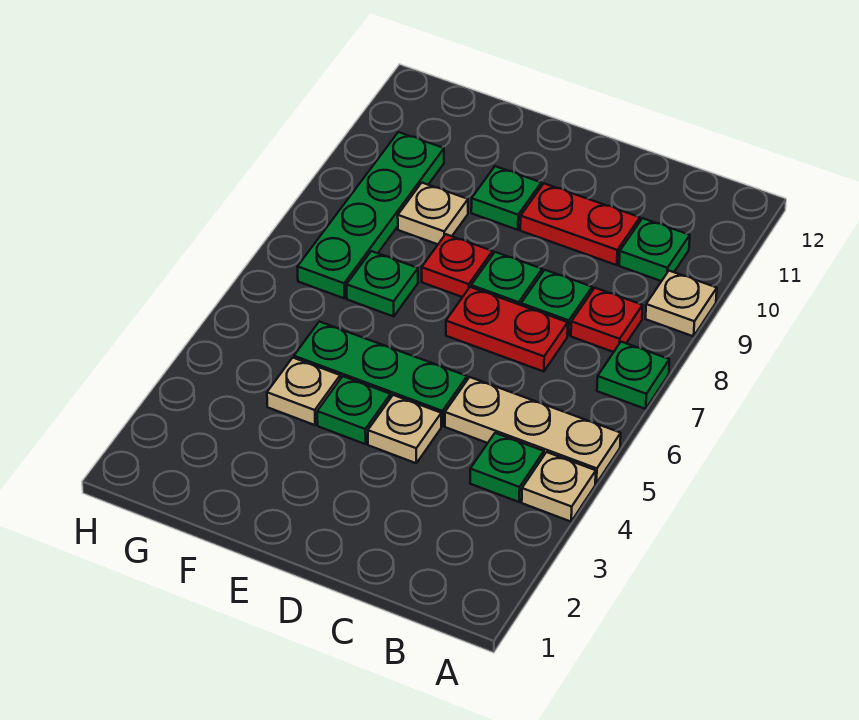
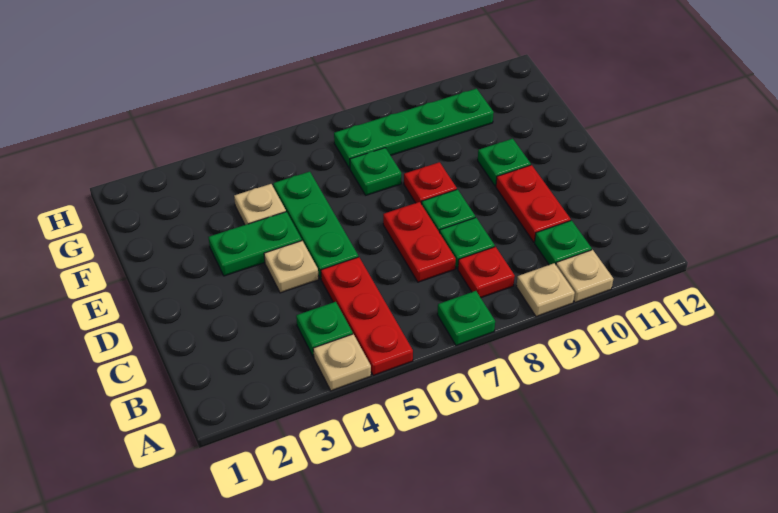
tan 1x3 plate [445,377,621,483] -> red 1x3 plate [321,257,413,376]
green 1x1 plate [317,376,391,444] -> green 1x2 plate [208,212,302,276]
tan 1x1 plate [398,183,468,244] -> tan 1x1 plate moved to [556,250,613,302]

